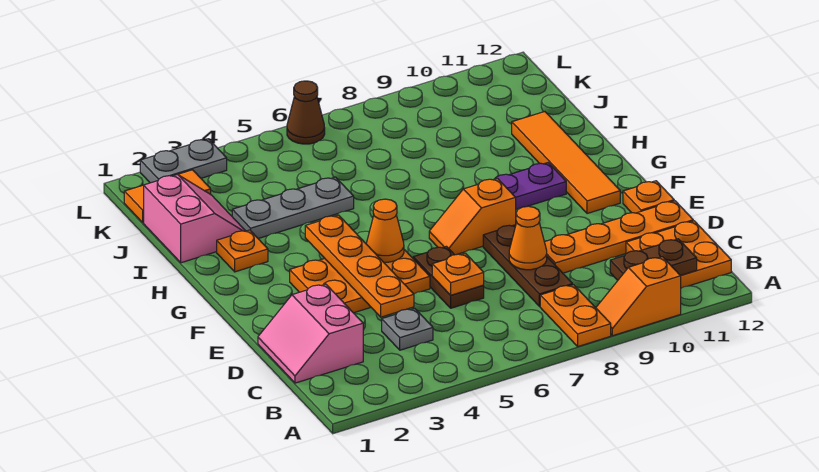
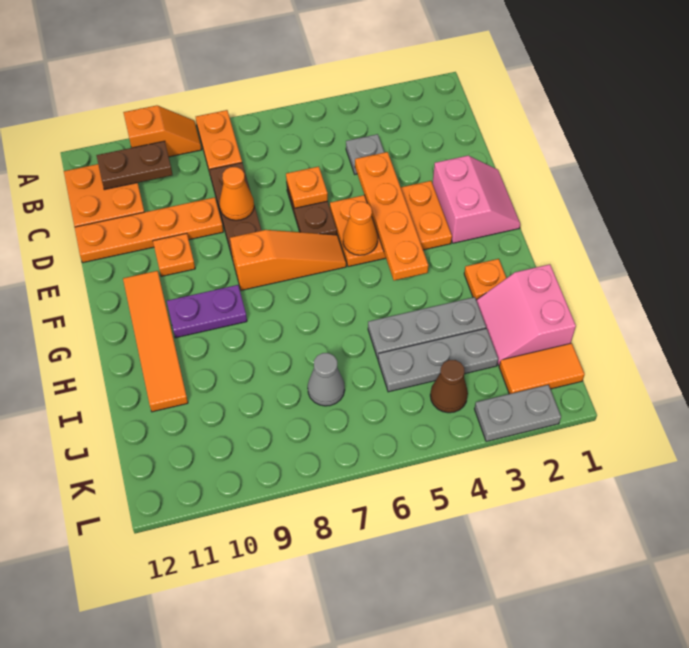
pink 2x2 slope [258,284,363,383] -> pink 2x2 slope moved to [433,156,520,243]
orange 1x1 plate [623,181,674,213] -> orange 1x1 plate moved to [153,233,195,277]
orange 1x2 slope [429,178,516,255] -> orange 1x3 slope [230,230,346,290]
none -> grey 1x3 plate [378,328,498,392]
none -> grey 1x1 cone [308,353,345,406]
brown 1x1 cone [287,81,325,144] -> brown 1x1 cone moved to [430,360,468,413]

